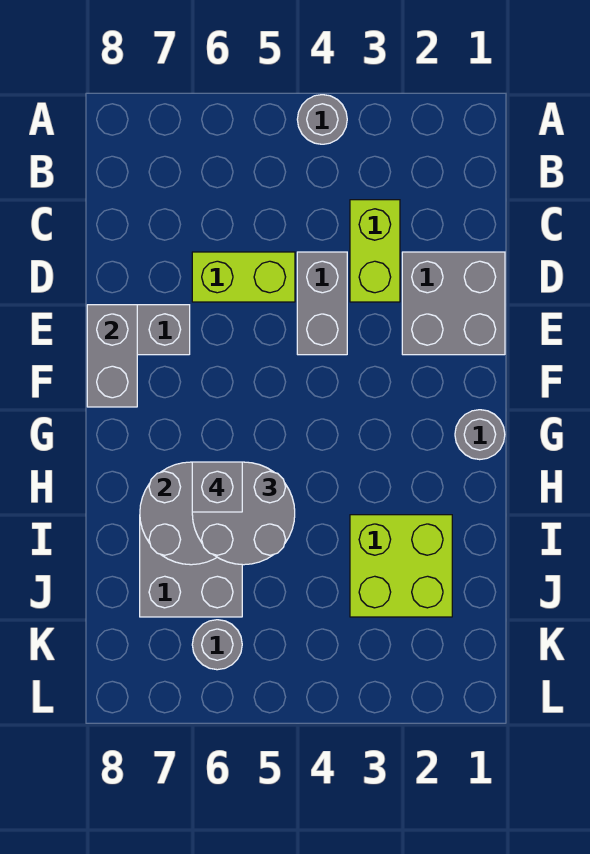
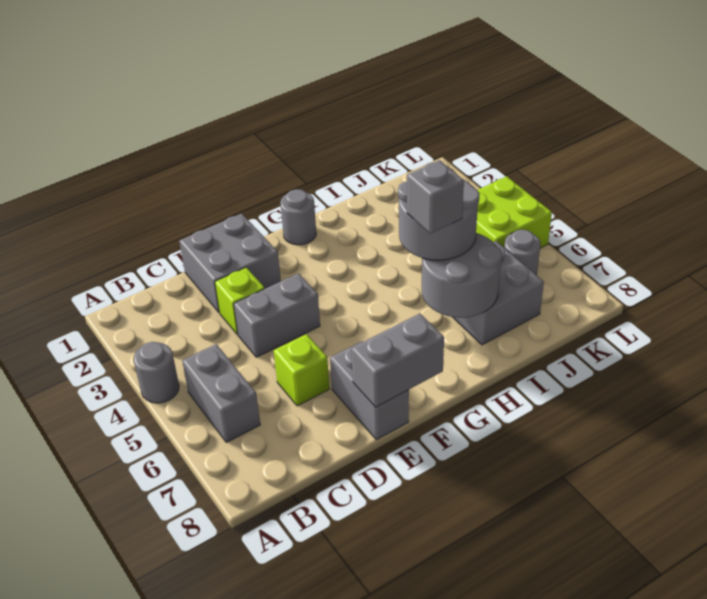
none -> grey 1x2 brick [182,344,260,442]
lime 1x2 brick [350,200,400,302] -> lime 1x1 brick [215,267,265,335]
lime 1x2 brick [192,252,295,302] -> lime 1x1 brick [274,334,329,406]
lime 2x2 brick [350,515,452,617] -> lime 2x2 brick moved to [476,176,552,248]

